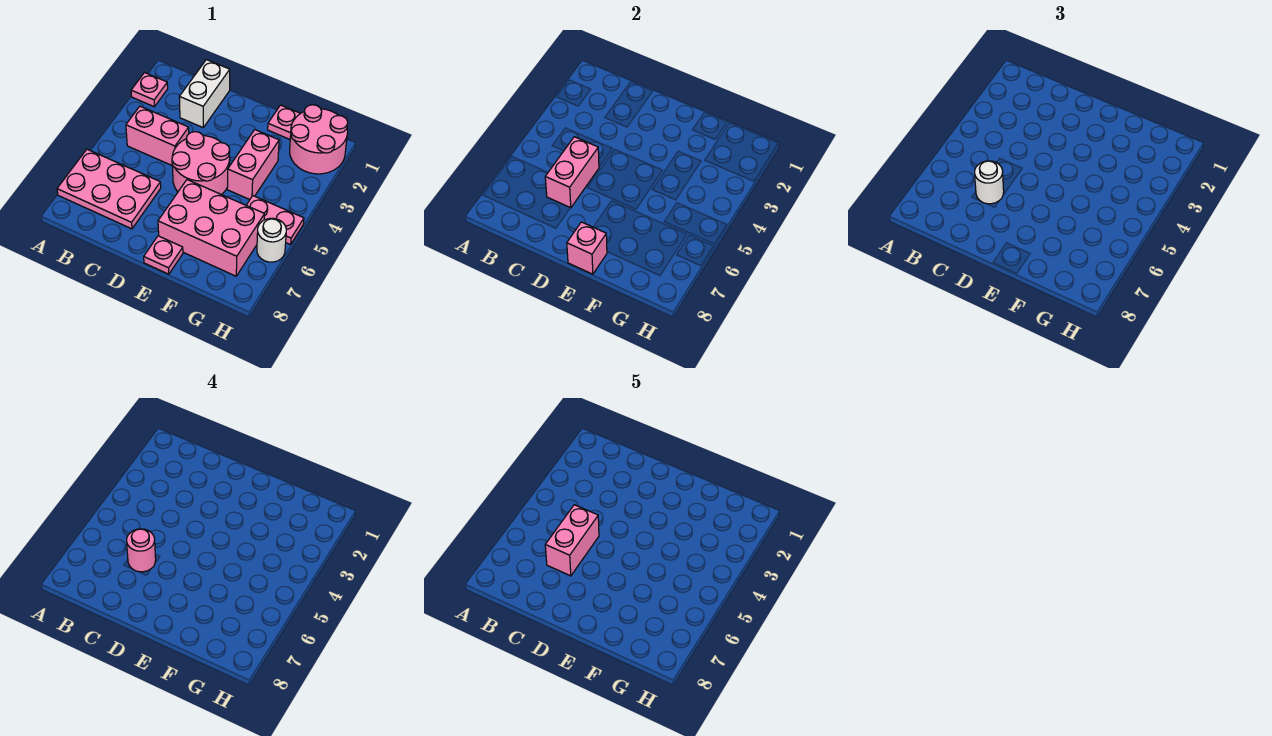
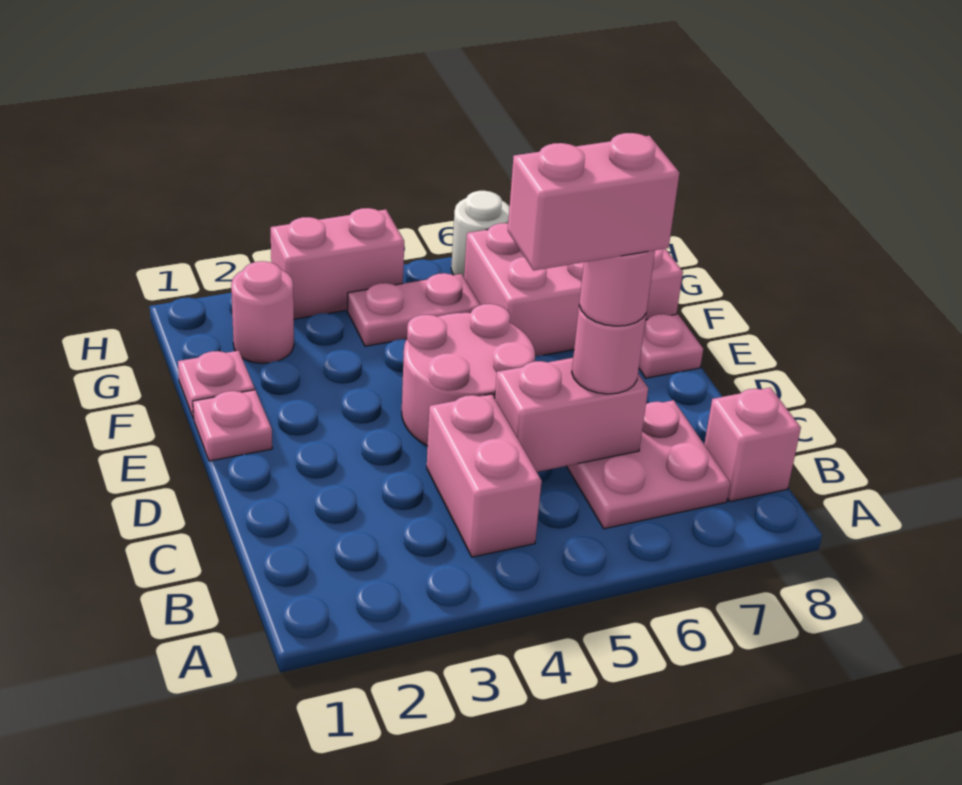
pink 1x1 plate [131,73,168,107] -> pink 1x1 plate moved to [193,390,272,461]
pink 2x3 plate [57,149,161,229] -> pink 2x2 plate [567,400,730,529]
white 1x2 brick [179,60,230,127] -> none
white 1x1 round brick [975,161,1004,204] -> pink 1x1 round brick [572,306,646,394]
pink 2x3 brick [158,180,265,276] -> pink 2x3 brick turned to [464,223,683,357]
pink 1x1 brick [567,222,607,274] -> pink 1x1 brick moved to [704,388,801,502]
pink 1x2 brick [227,130,279,200] -> pink 1x2 brick moved to [271,208,404,319]
pink 2x2 round brick [290,105,348,174] -> pink 1x1 round brick [231,261,294,363]
pink 1x2 plate [246,196,304,245] -> pink 1x2 plate turned to [348,273,480,346]

